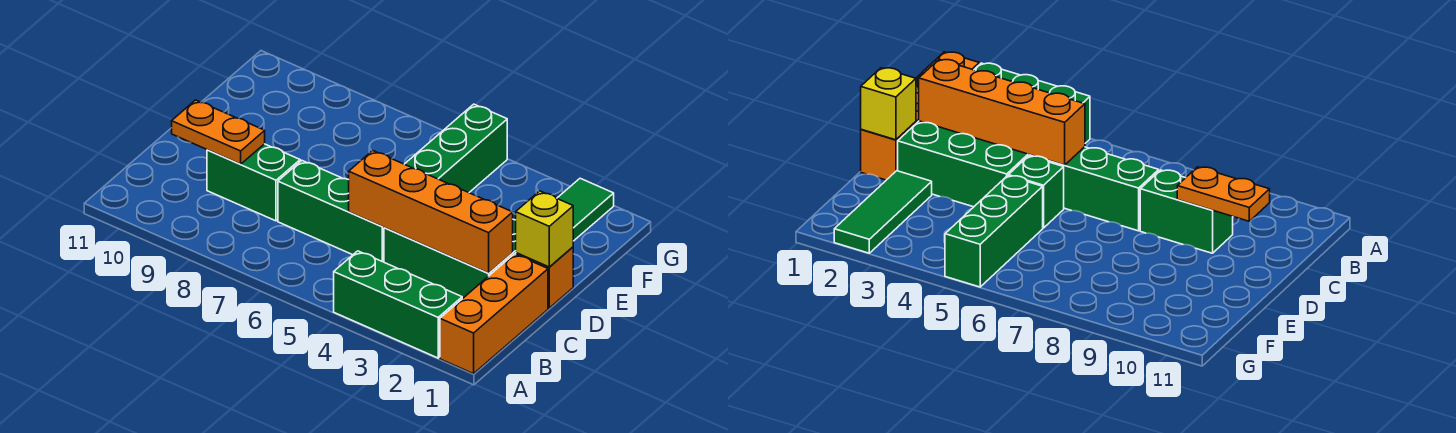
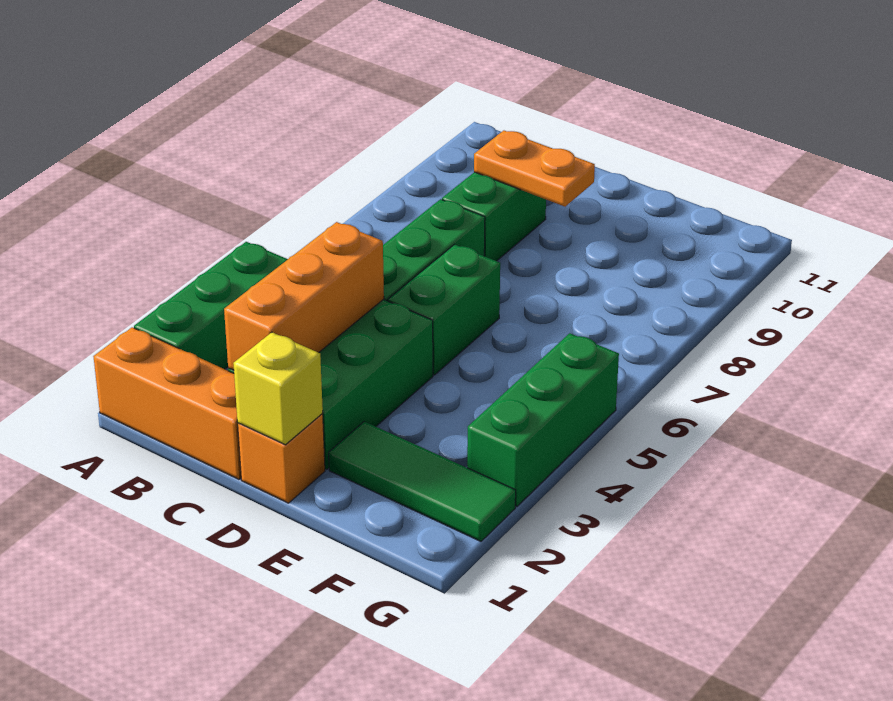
orange 1x4 brick [349,151,513,273] -> orange 1x3 brick [224,222,384,370]
orange 1x2 plate [172,100,265,164] -> orange 1x2 plate turned to [474,131,595,207]
green 1x1 brick [1008,156,1064,228] -> green 1x2 brick [388,244,500,375]
green 1x3 brick [405,104,507,193] -> green 1x3 brick turned to [467,333,619,507]

